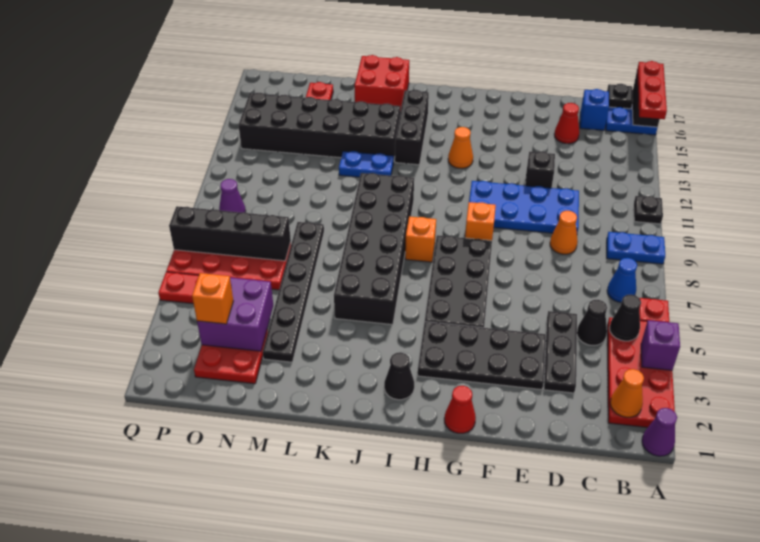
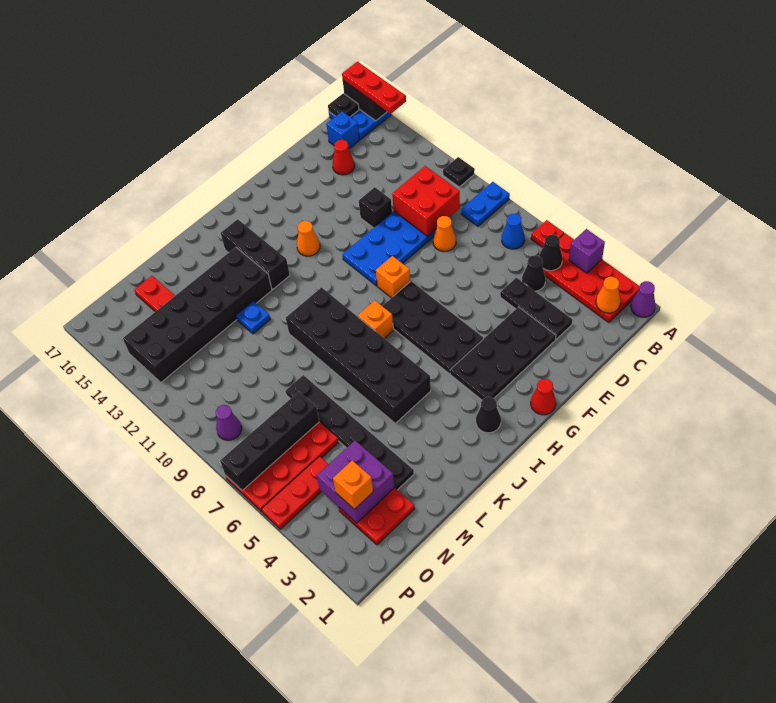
blue 1x2 plate [339,151,394,177] -> blue 1x1 plate [236,301,270,334]
red 2x2 brick [355,55,409,111] -> red 2x2 brick moved to [392,166,460,236]

